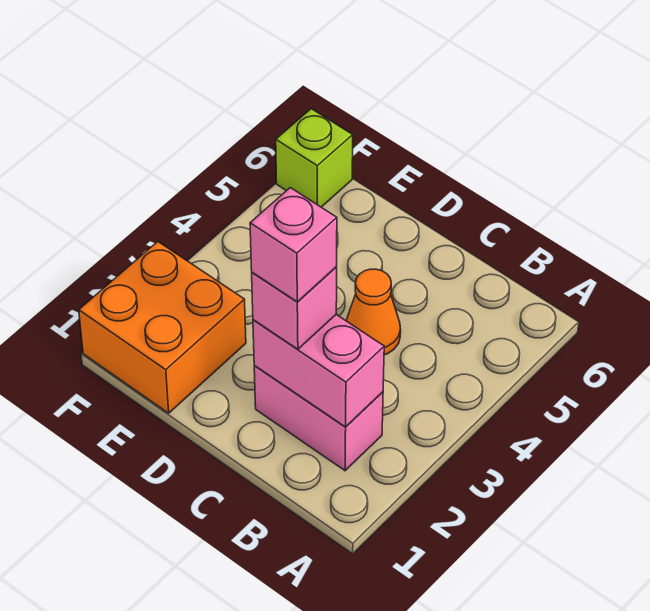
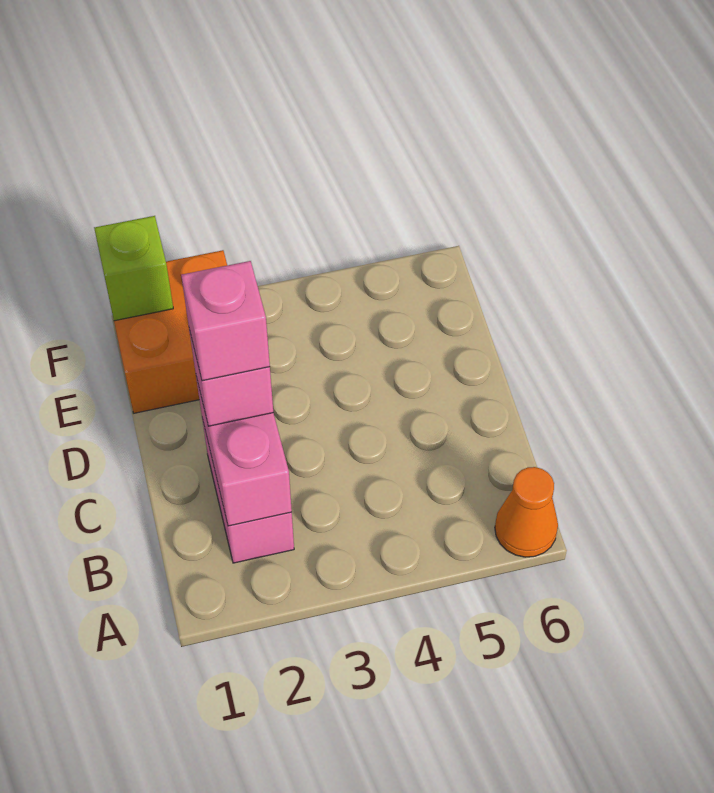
orange 1x1 cone [346,269,401,355] -> orange 1x1 cone moved to [495,467,558,557]
lime 1x1 brick [276,109,353,207] -> lime 1x1 brick moved to [94,216,173,321]

